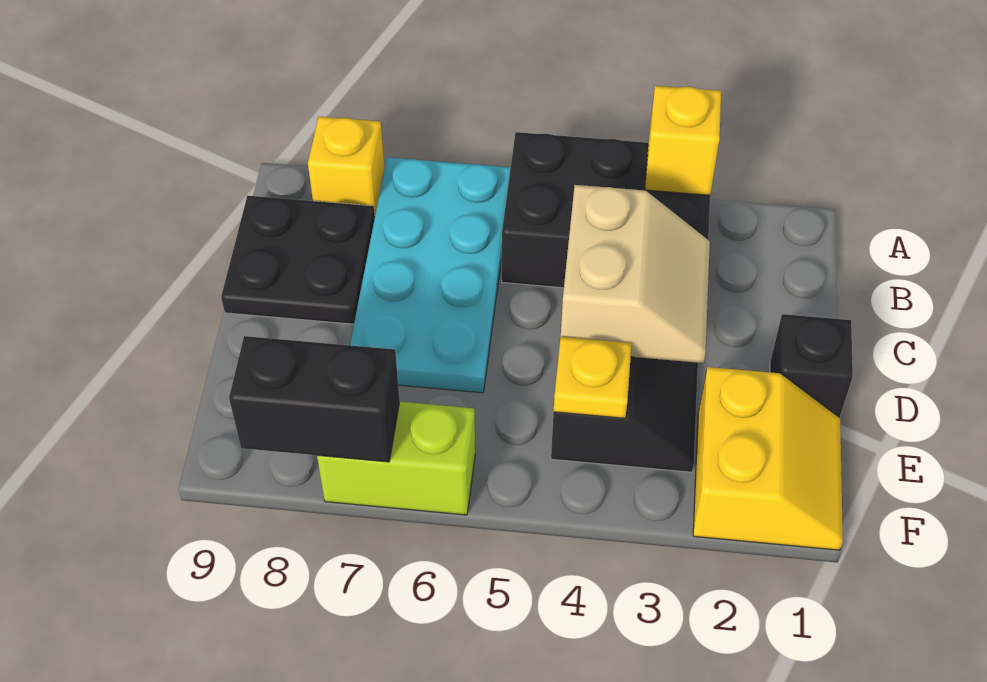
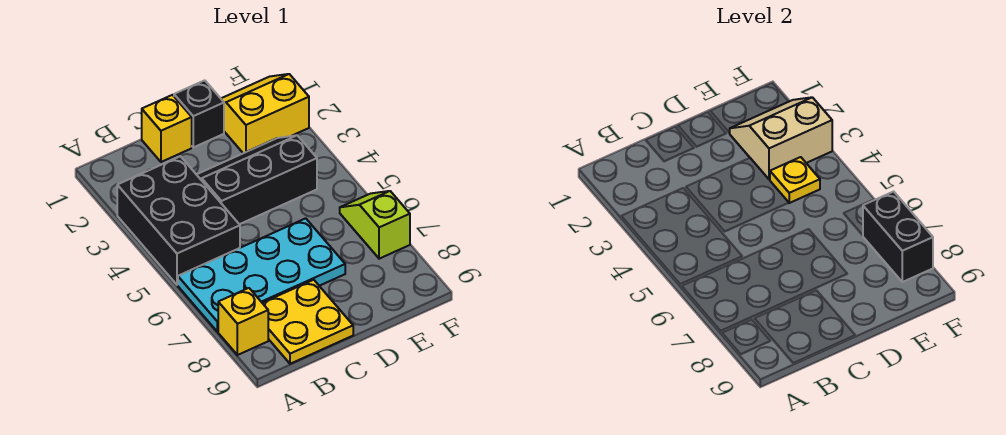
yellow 1x1 brick [645,86,721,195] -> yellow 1x1 brick moved to [142,95,192,162]
black 2x2 plate [221,196,375,324] -> yellow 2x2 plate [263,280,353,364]
tan 2x2 slope [561,185,710,363] -> tan 2x2 slope moved to [730,97,832,179]
lime 1x2 brick [317,402,475,515] -> lime 1x2 slope [340,191,410,259]

